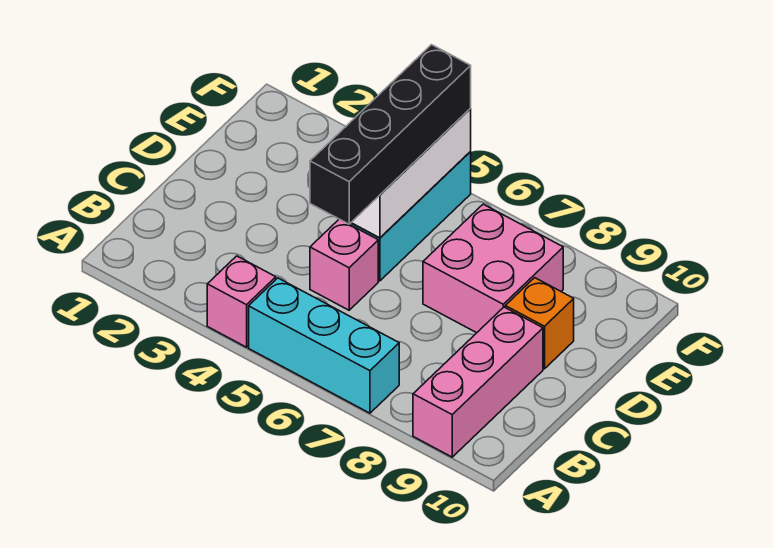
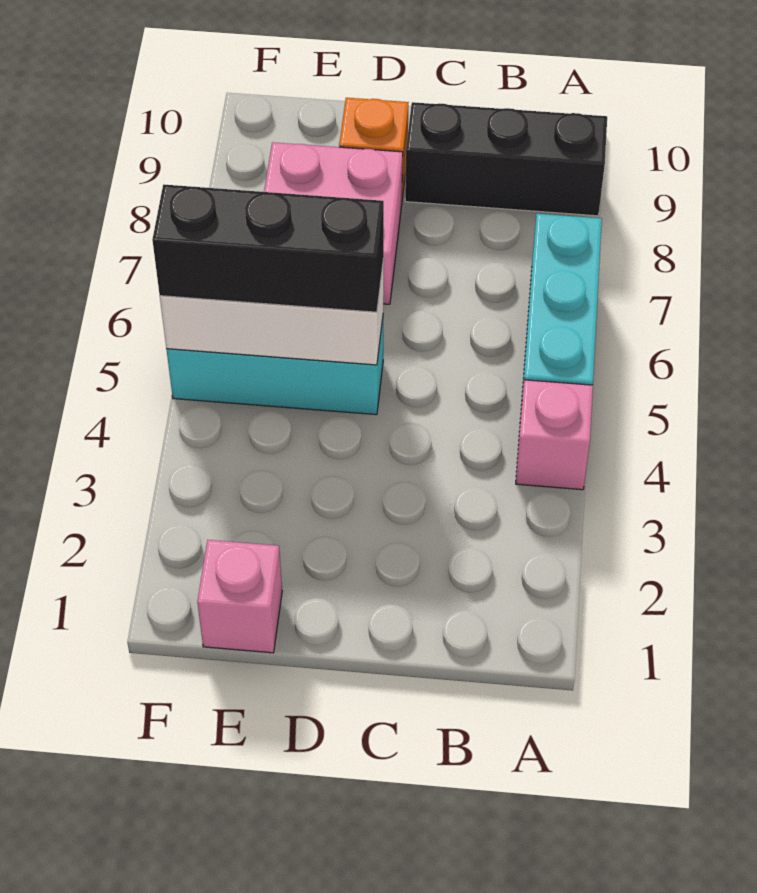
pink 1x3 brick [413,307,543,457] -> black 1x3 brick [405,102,607,216]
pink 1x1 brick [310,219,378,310] -> pink 1x1 brick moved to [197,540,282,653]
black 1x4 brick [310,45,471,224] -> black 1x3 brick [152,184,384,312]

